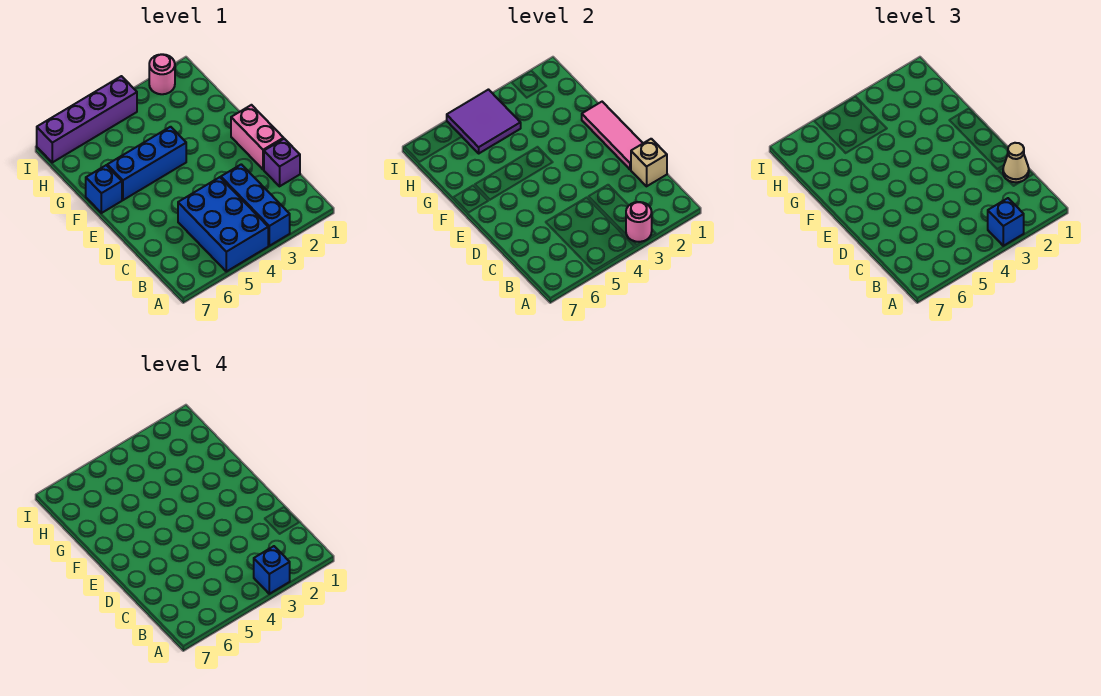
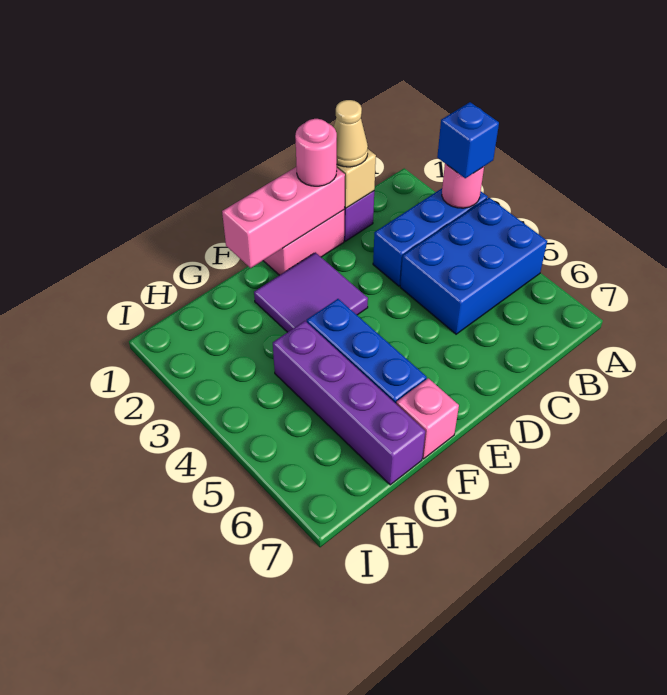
blue 1x1 brick [254,546,290,594] -> none
pink 1x3 tile [582,102,643,170] -> pink 1x3 brick [222,167,345,268]
blue 1x1 brick [86,165,122,213] -> pink 1x1 brick [396,378,459,459]
purple 2x2 tile [447,90,521,153] -> purple 2x2 tile moved to [254,252,368,332]
pink 1x1 round brick [149,54,175,94] -> pink 1x1 round brick moved to [295,119,337,186]
purple 1x4 brick [37,76,137,162] -> purple 1x4 brick moved to [273,321,425,485]

